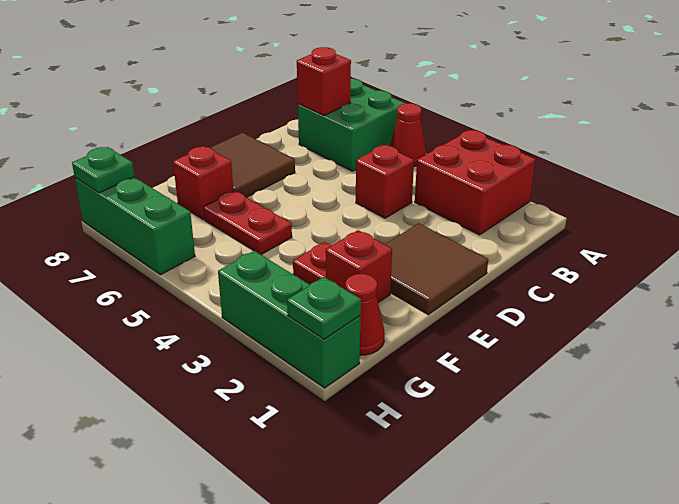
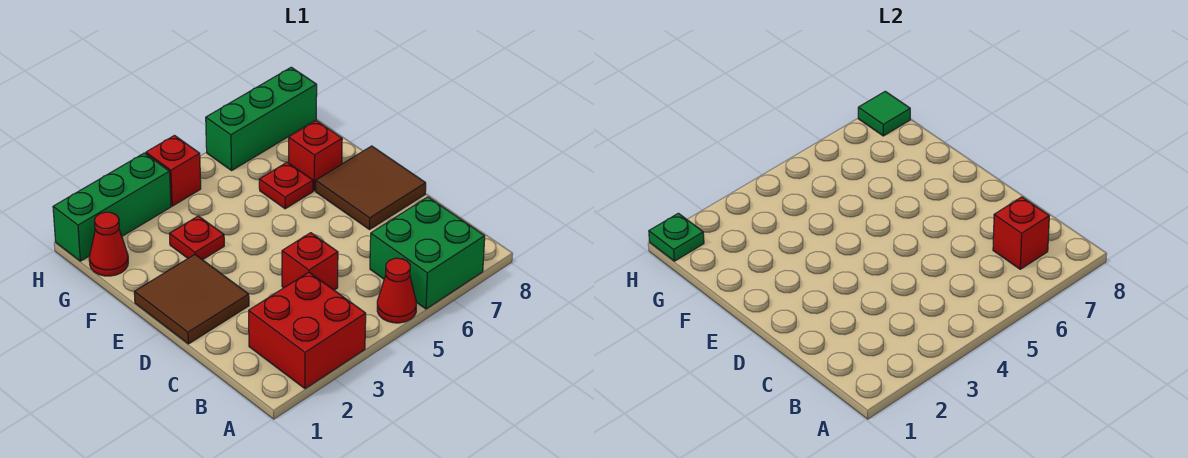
red 1x1 brick [326,230,392,303] -> red 1x1 brick moved to [146,136,201,206]
red 1x2 plate [203,191,292,255] -> red 1x1 plate [259,162,313,209]
green 1x1 plate [72,147,134,193] -> green 1x1 tile [858,91,910,136]

